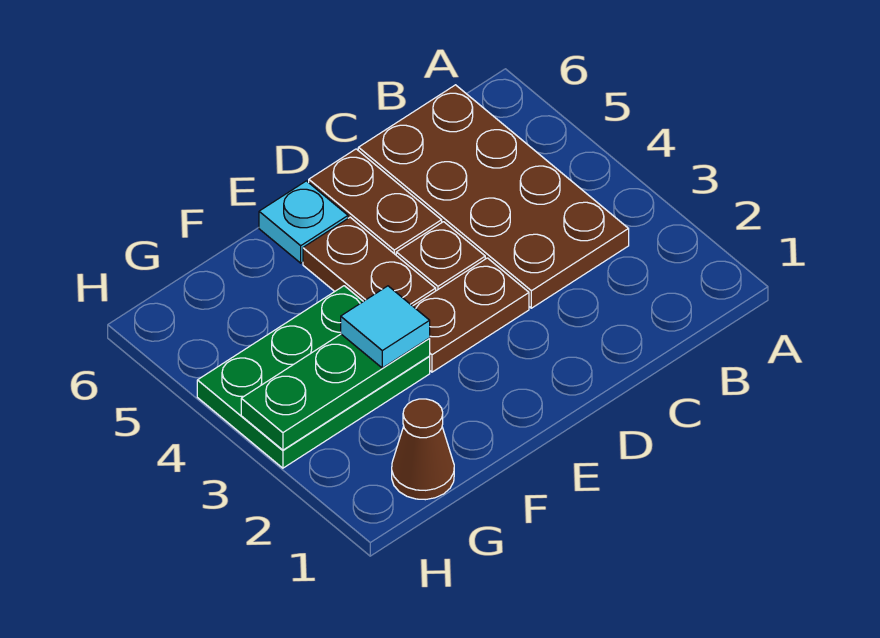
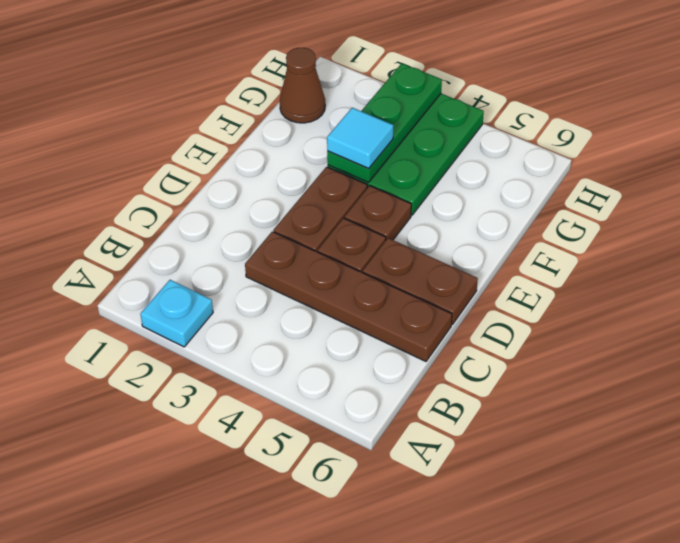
brown 2x4 plate [358,85,629,308] -> brown 1x4 plate [245,232,452,361]
brown 1x2 plate [303,217,436,306] -> brown 1x1 plate [345,186,411,240]
cyan 1x1 plate [259,181,348,263] -> cyan 1x1 plate moved to [140,280,213,347]

